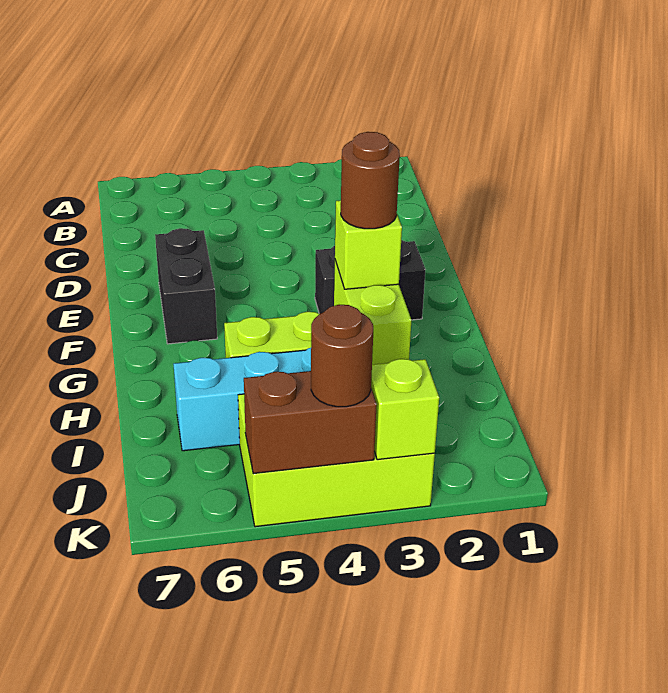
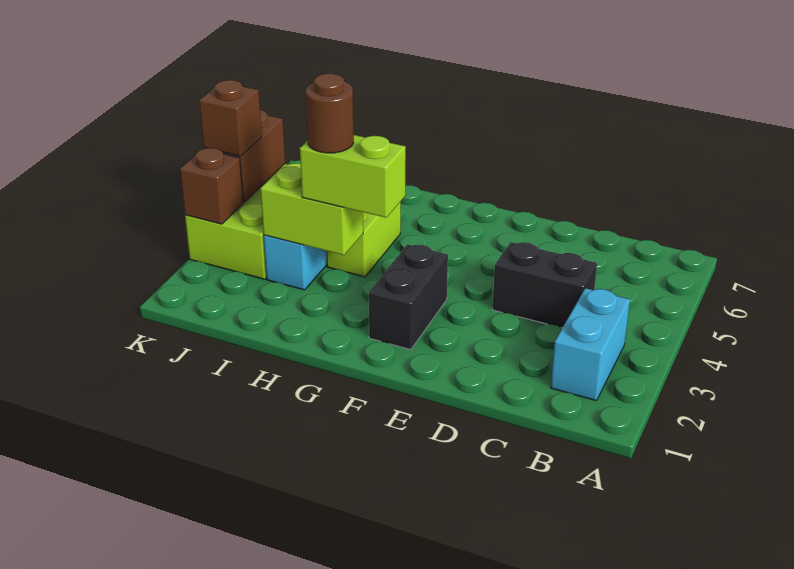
none -> cyan 1x2 brick [551,288,630,401]
black 1x2 brick [155,228,217,344] -> black 1x2 brick moved to [492,242,597,328]
lime 1x1 brick [335,200,402,289] -> lime 1x2 brick [300,135,406,218]
lime 1x1 brick [371,359,439,460] -> brown 1x1 brick [180,148,243,224]
brown 1x1 round brick [311,305,373,407] -> brown 1x1 brick [199,80,262,156]

